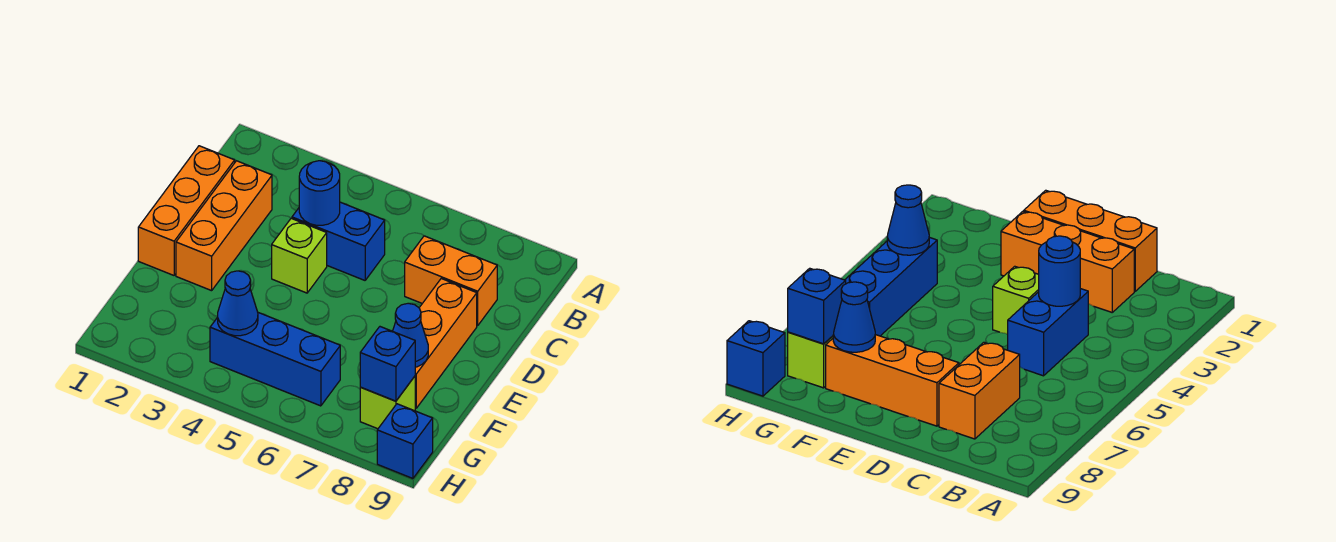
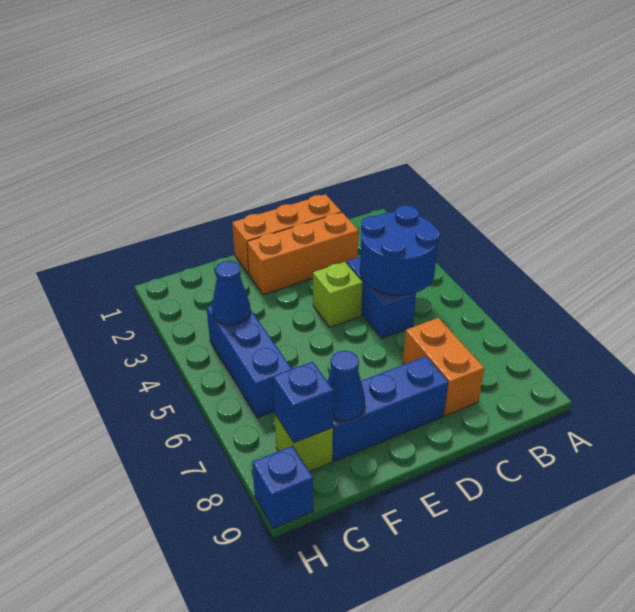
blue 1x1 round brick [299,161,340,225] -> blue 2x2 round brick [360,205,440,295]
orange 1x3 brick [415,279,477,408] -> blue 1x3 brick [332,356,448,461]

